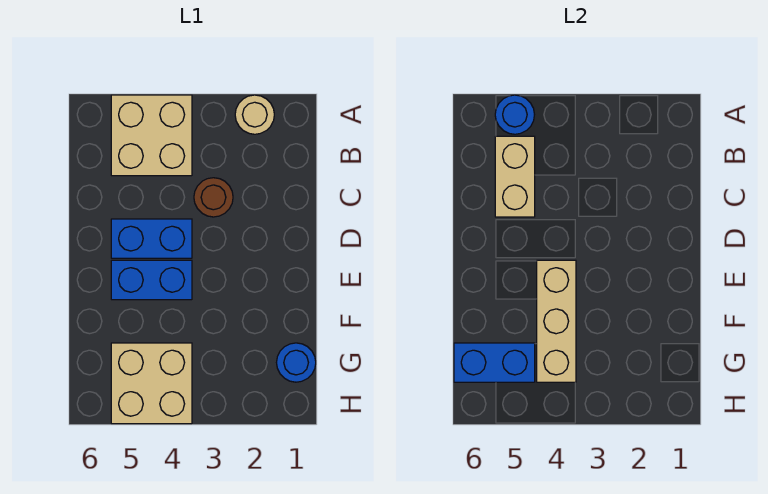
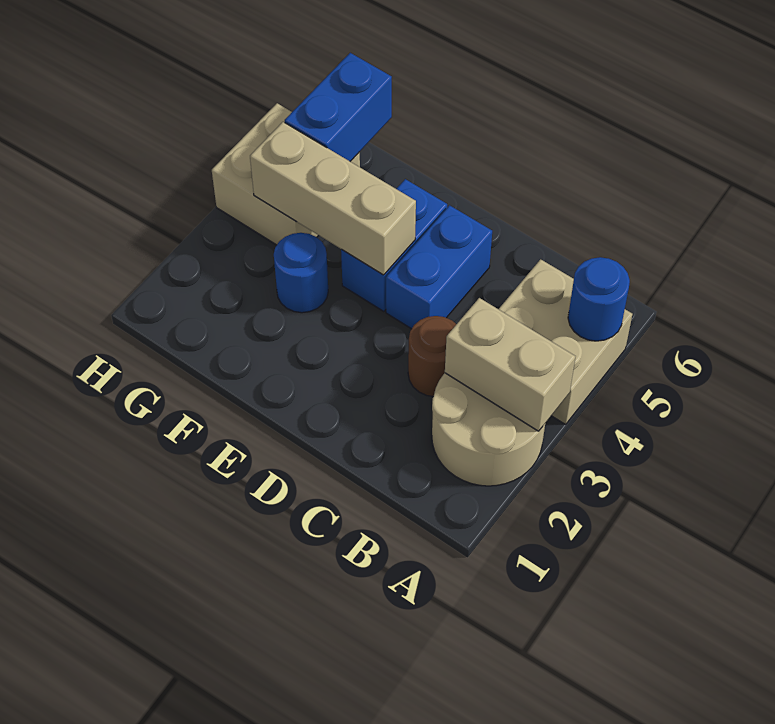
tan 1x1 round brick [235,95,274,134] -> tan 2x2 round brick [432,373,545,486]
tan 1x2 brick [495,136,535,217] -> tan 1x2 brick moved to [445,298,576,431]
blue 1x1 round brick [277,343,316,382] -> blue 1x1 round brick moved to [274,233,328,313]

